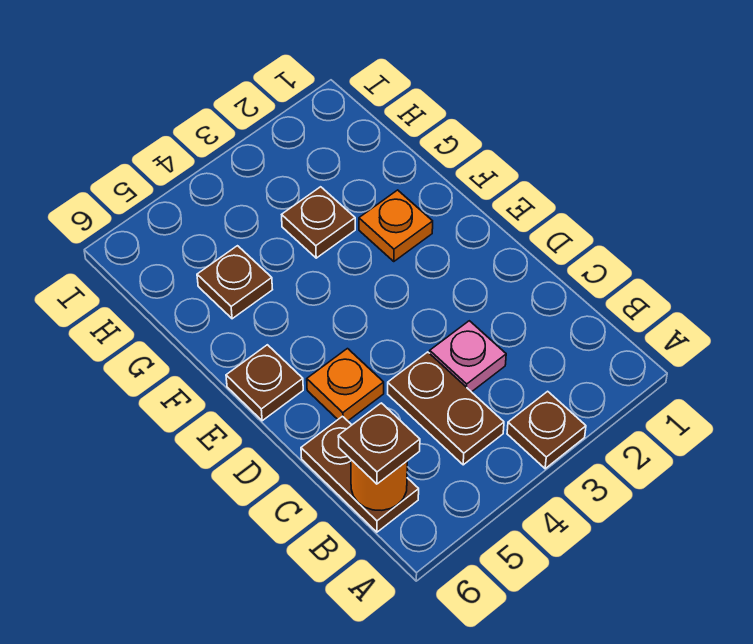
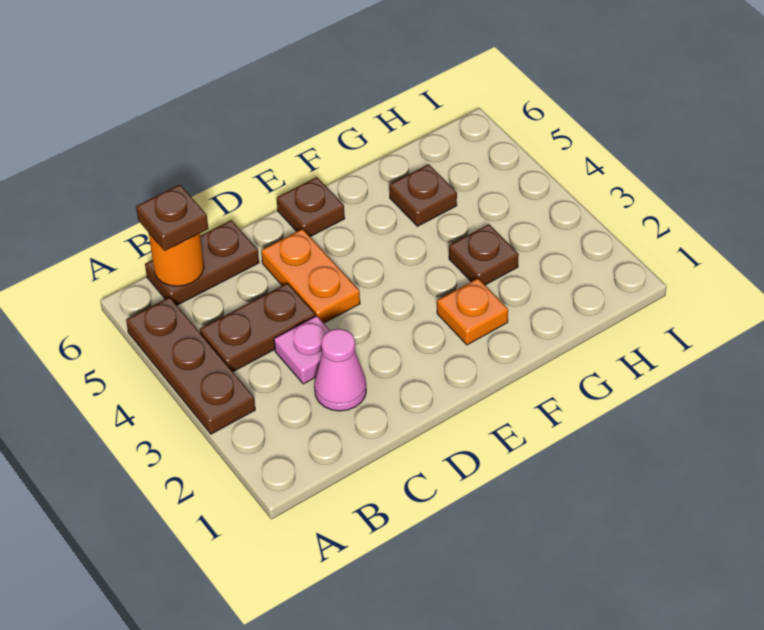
brown 1x1 plate [507,391,586,469] -> brown 1x3 plate [126,297,255,434]
none -> pink 1x1 cone [314,329,366,411]
orange 1x1 plate [307,349,384,421] -> orange 1x2 plate [261,229,360,323]

